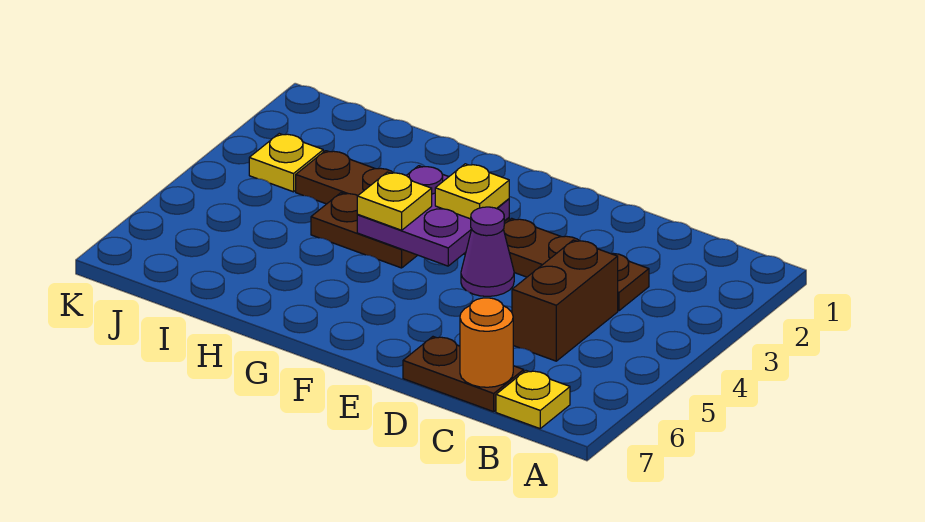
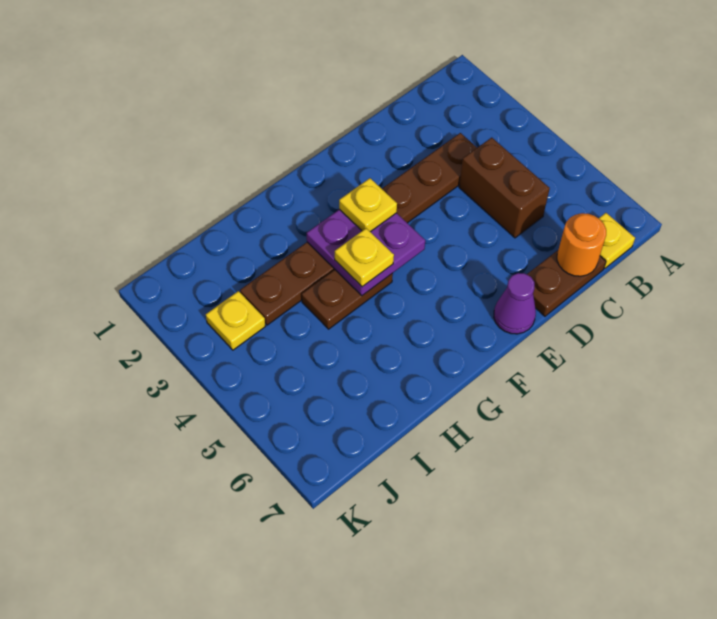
purple 1x1 cone [461,207,514,296] -> purple 1x1 cone moved to [494,273,536,334]

